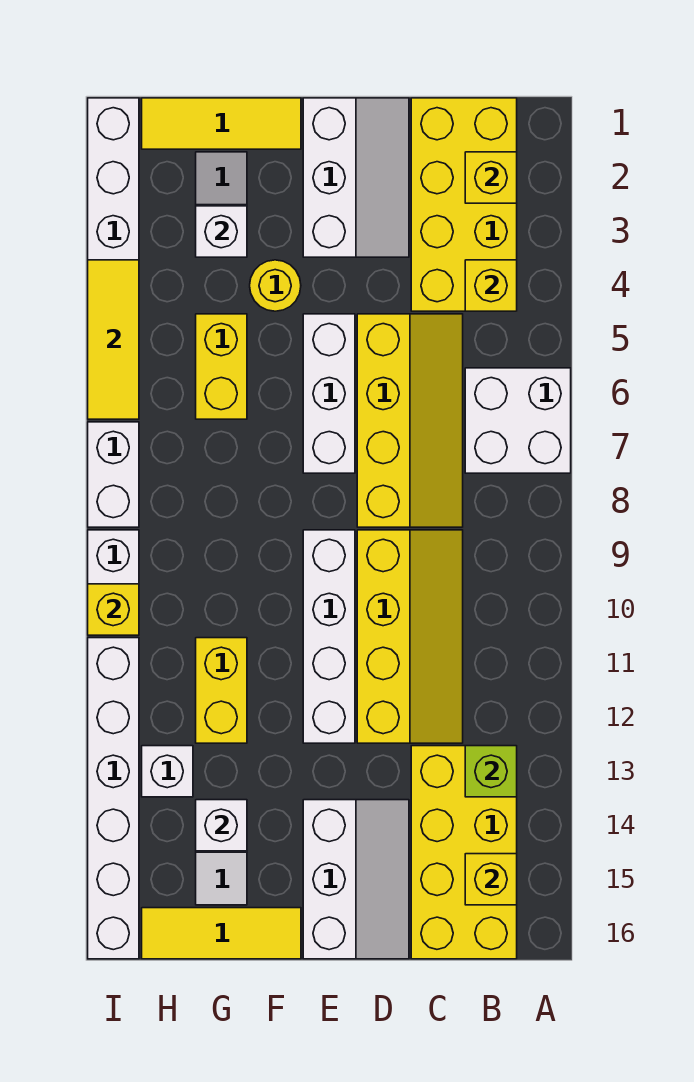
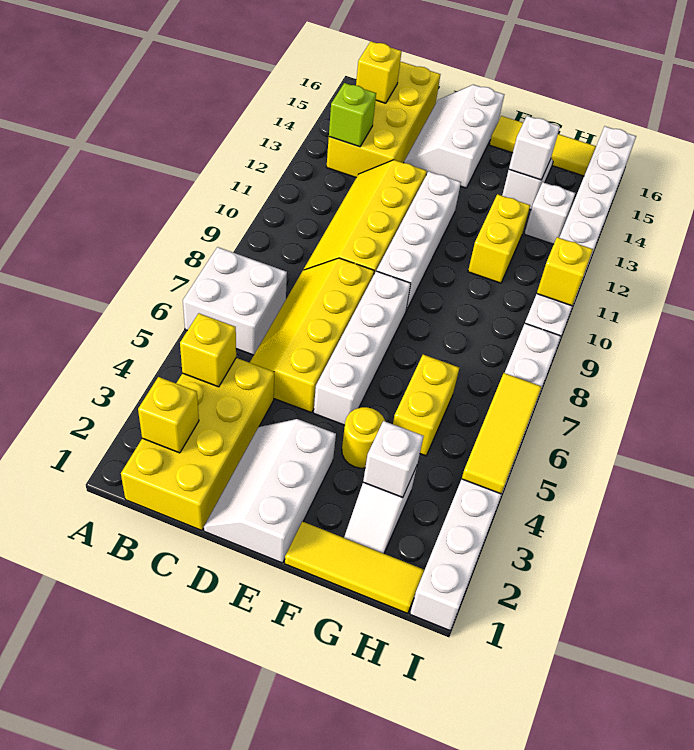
white 1x3 brick [303,314,355,473] -> white 1x4 brick [314,271,411,425]

